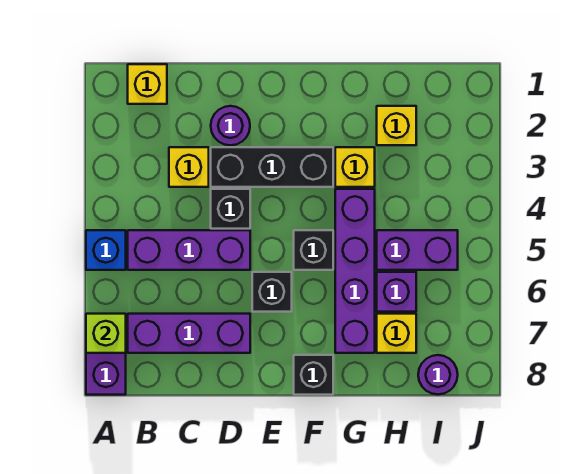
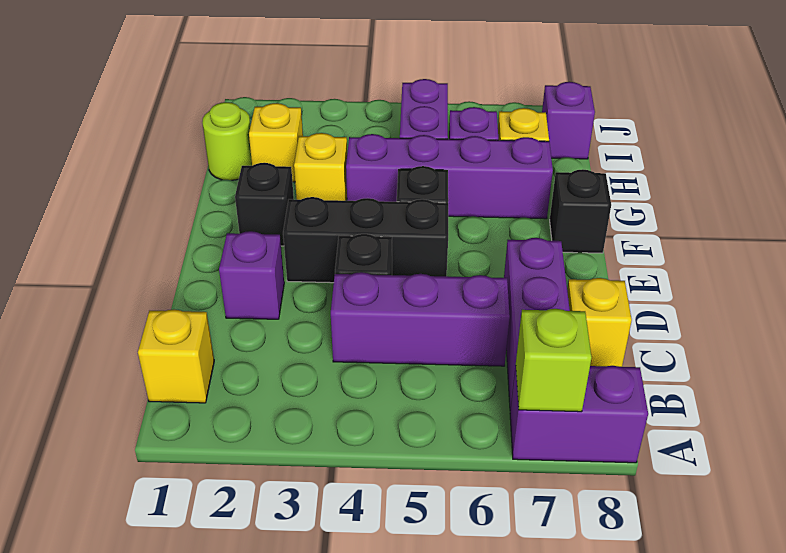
blue 1x1 brick [86,230,126,270] -> none
purple 1x3 brick [128,230,250,270] -> purple 1x3 brick turned to [331,272,510,366]
yellow 1x1 brick [169,147,209,187] -> yellow 1x1 brick moved to [567,278,632,367]
purple 1x1 round brick [211,106,250,145] -> purple 1x1 brick [219,231,284,319]
black 1x3 brick [211,147,333,187] -> black 1x3 brick turned to [283,197,448,283]
black 1x1 brick [252,272,292,312] -> black 1x1 brick moved to [235,163,294,246]
none -> lime 1x1 round brick [202,102,252,180]
purple 1x1 round brick [418,355,458,394] -> purple 1x1 brick [542,82,595,159]

